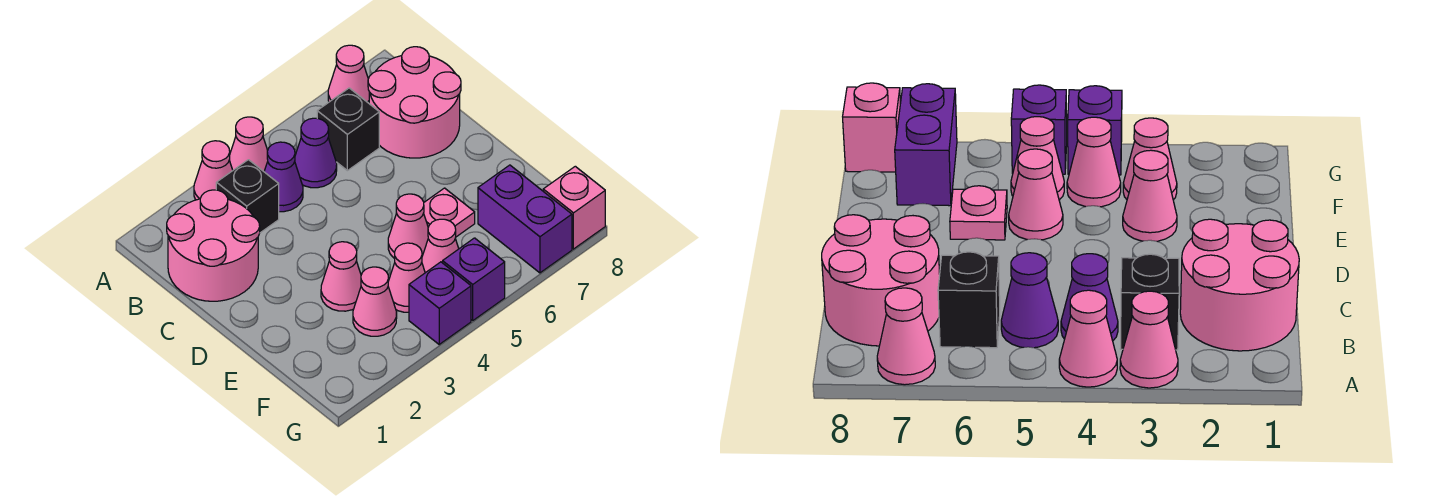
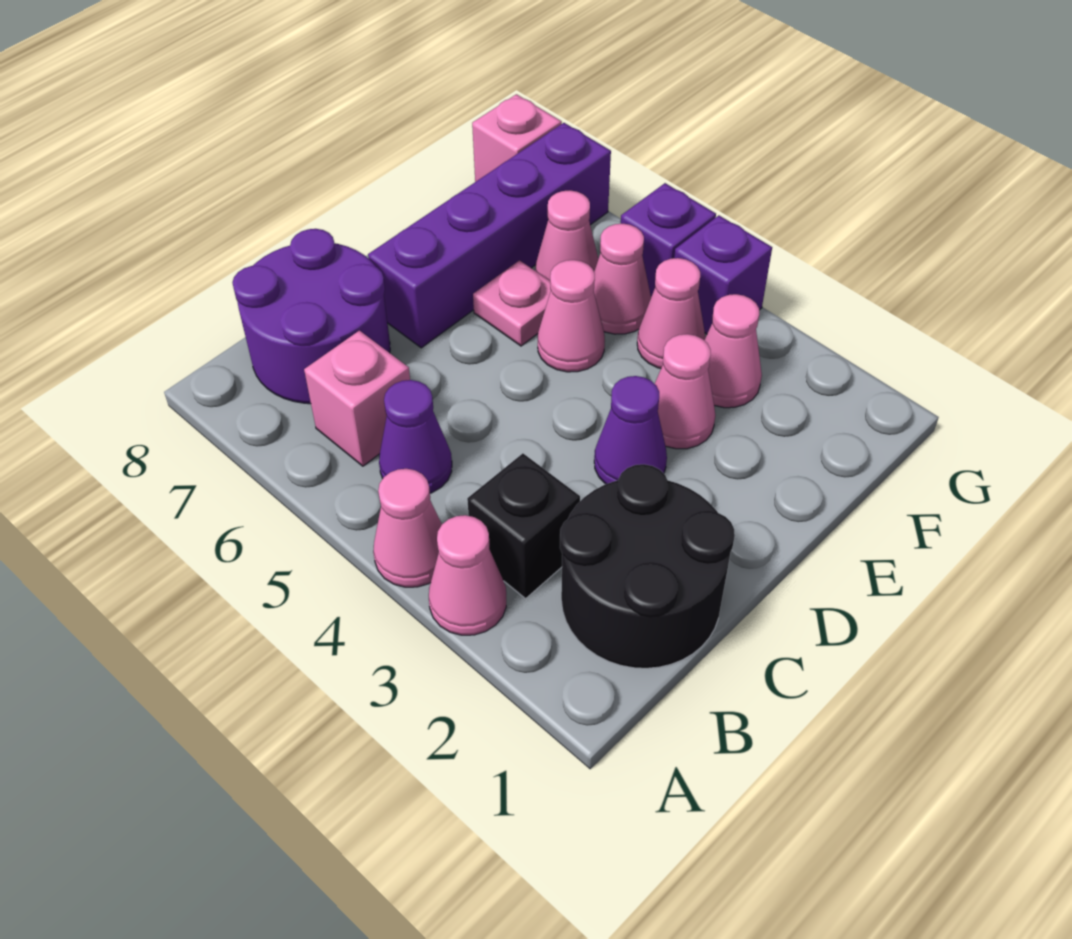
pink 1x1 cone [328,45,369,103] -> pink 1x1 cone moved to [536,190,598,280]
pink 2x2 round brick [167,190,260,301] -> black 2x2 round brick [560,464,735,668]
purple 1x1 cone [264,142,303,212] -> purple 1x1 cone moved to [594,376,667,484]
black 1x1 brick [317,88,379,171] -> pink 1x1 brick [304,331,410,466]
pink 2x2 round brick [368,47,461,158] -> purple 2x2 round brick [232,229,390,404]
purple 1x2 brick [478,165,572,273] -> purple 1x4 brick [368,123,611,348]

